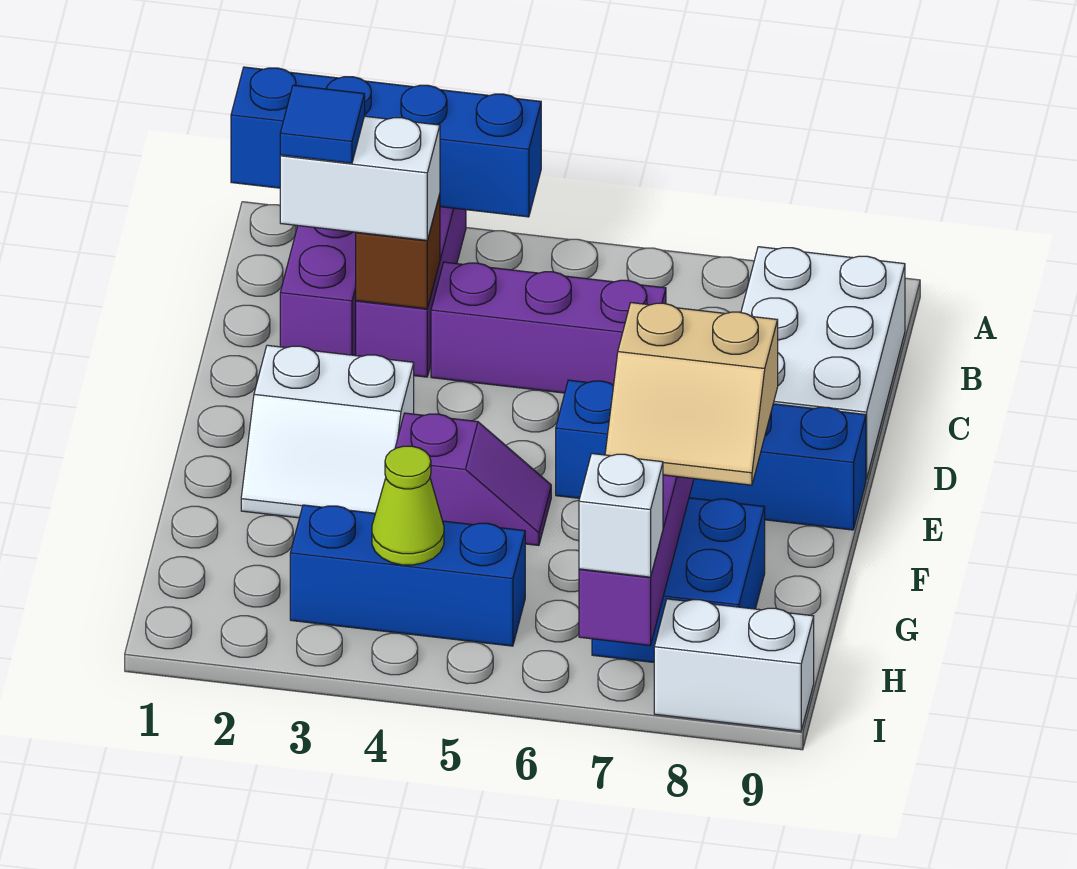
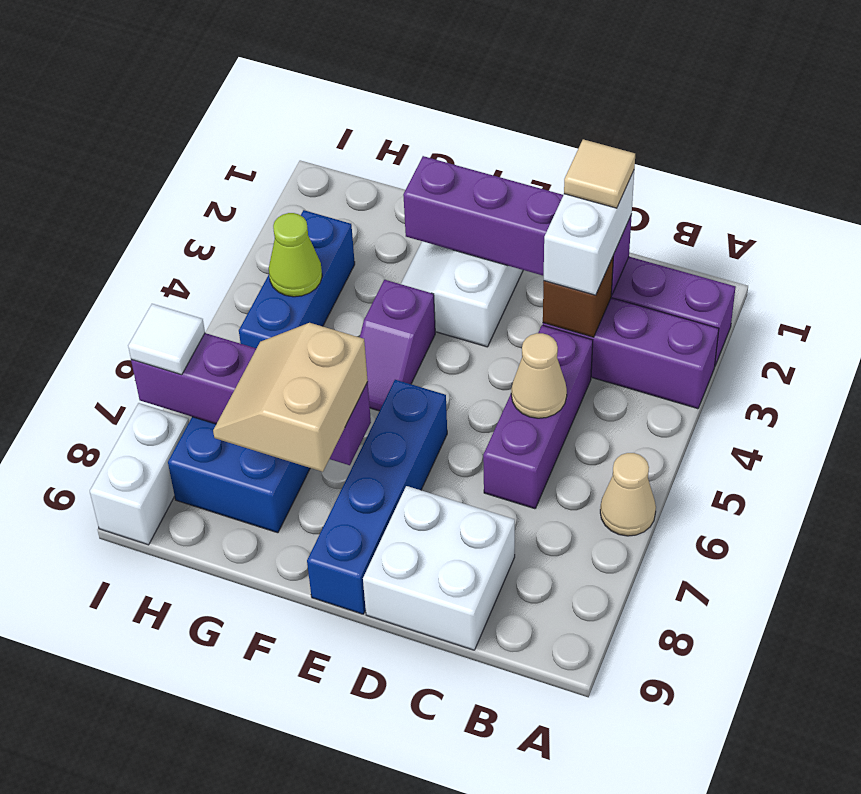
blue 1x4 brick [231,67,541,217] -> none
none -> tan 1x1 cone [600,453,656,536]
white 2x3 brick [741,247,905,479] -> white 2x2 brick [363,486,515,650]
none -> purple 1x4 brick [403,156,632,295]
blue 1x1 tile [280,85,365,163] -> tan 1x1 tile [564,139,635,208]
none -> tan 1x1 cone [511,333,567,418]
white 1x1 brick [579,454,663,577] -> white 1x1 tile [128,304,205,375]

